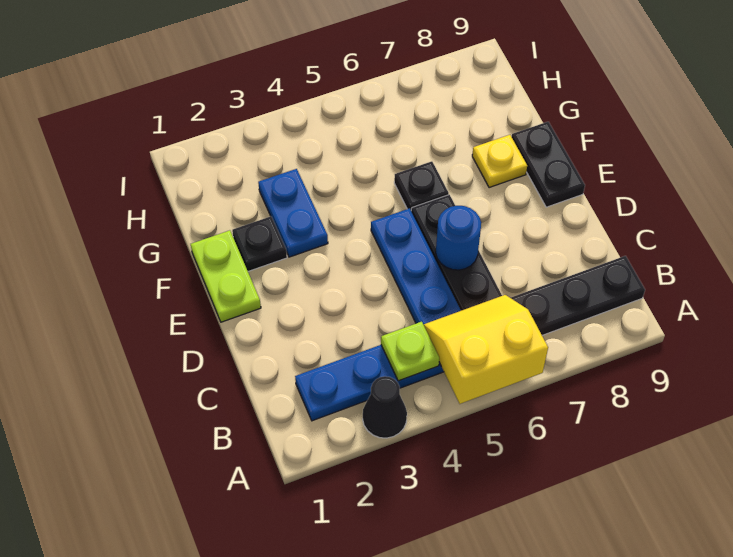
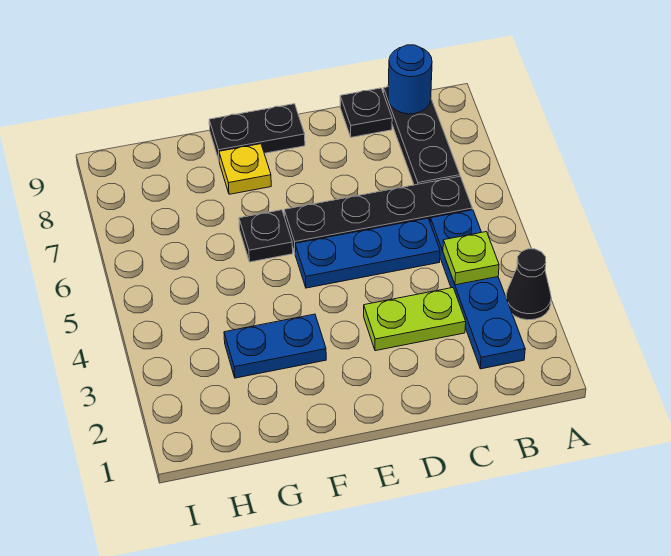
yellow 2x2 slope [424,295,548,404] -> none
blue 1x1 round brick [436,206,481,270] -> blue 1x1 round brick moved to [388,45,432,114]
lime 1x2 plate [191,230,261,322] -> lime 1x2 plate moved to [364,288,466,351]
black 1x1 plate [232,216,287,271] -> black 1x1 plate moved to [340,88,392,137]

